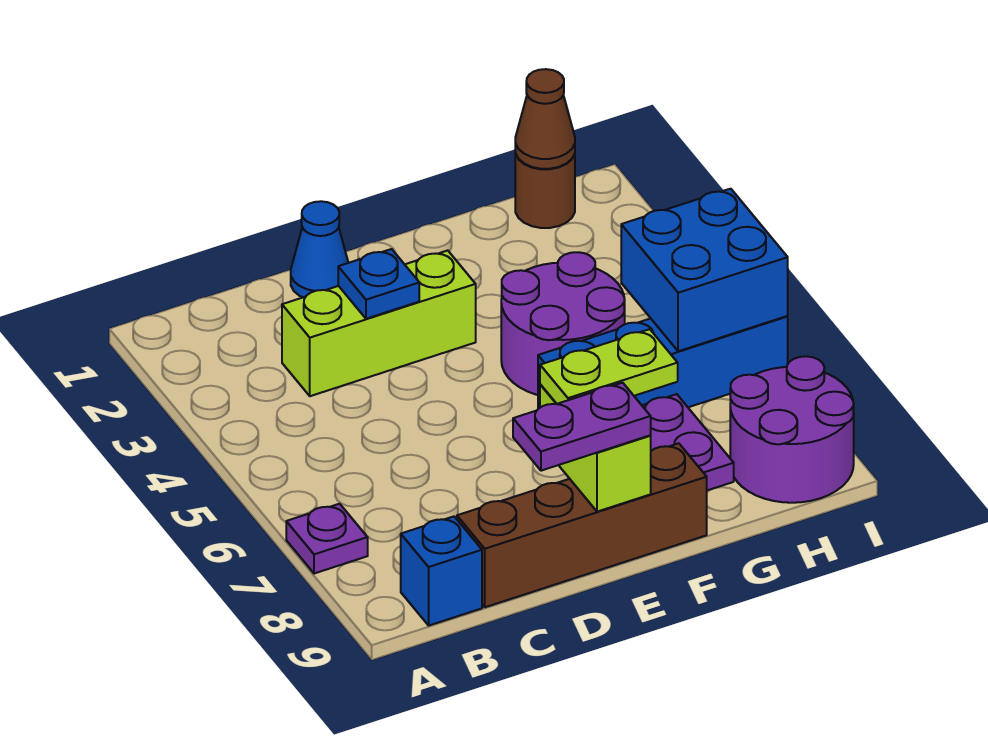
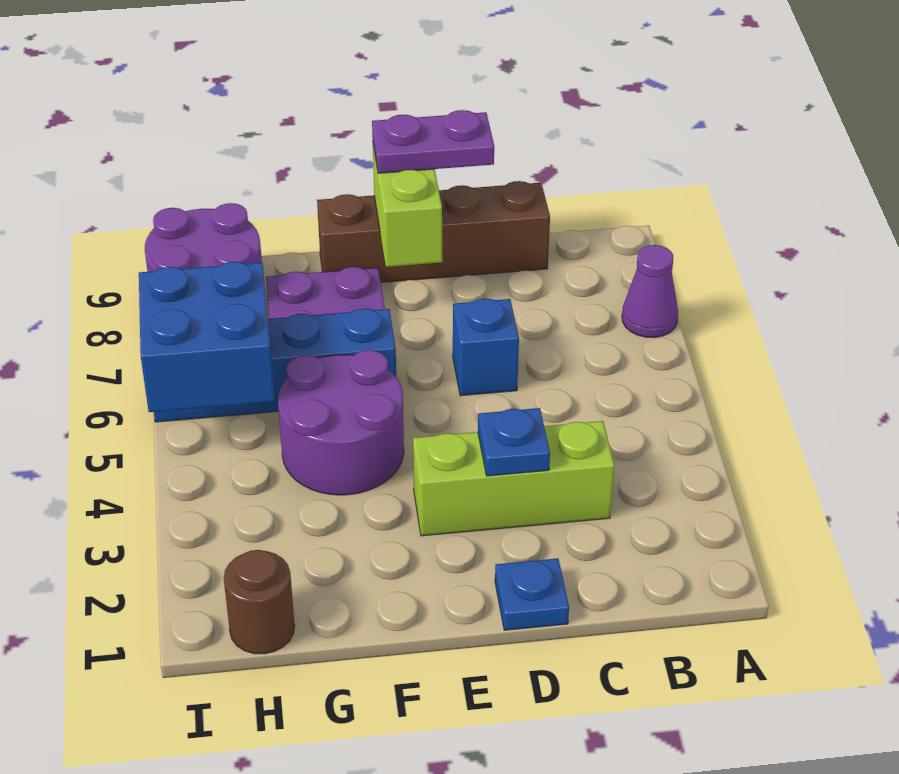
purple 1x1 plate [286,504,368,574] -> purple 1x1 cone [622,245,678,338]
blue 1x1 brick [401,517,482,625] -> blue 1x1 brick moved to [453,299,519,396]
blue 1x1 cone [291,201,348,297] -> blue 1x1 plate [495,558,569,630]
lime 1x2 plate [540,329,678,404] -> none
brown 1x1 cone [515,69,575,169] -> none

